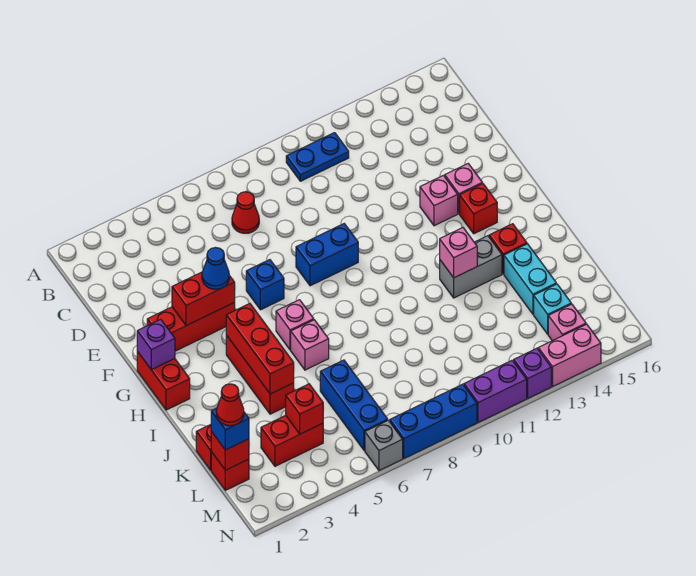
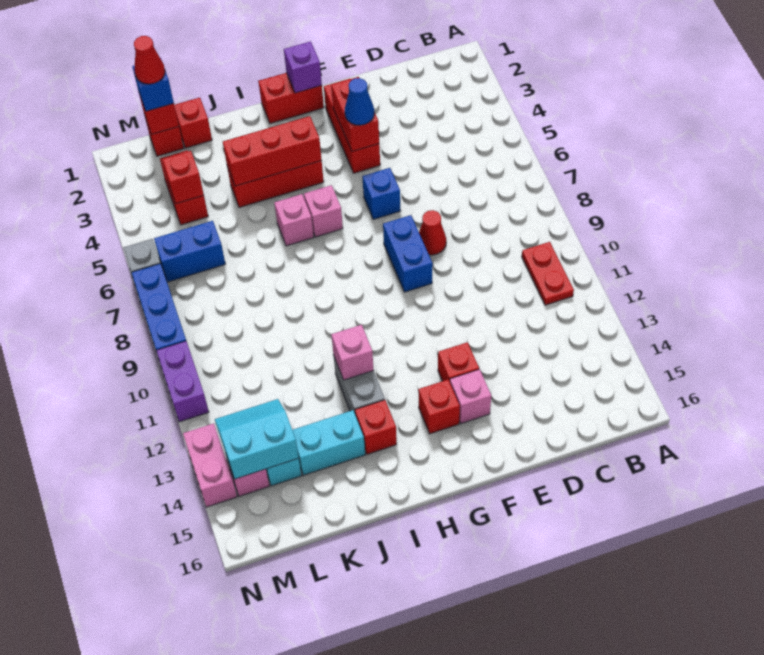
blue 1x2 plate [286,133,349,181] -> red 1x2 plate [522,242,574,305]
red 1x1 cone [232,192,259,233] -> red 1x1 cone moved to [419,210,446,255]
pink 1x1 brick [420,175,458,226] -> red 1x1 brick [438,342,479,382]
blue 1x3 brick [320,360,388,451] -> blue 1x2 brick [154,221,225,282]
none -> cyan 2x2 slope [215,399,299,479]
purple 1x1 brick [514,348,551,398] -> none

